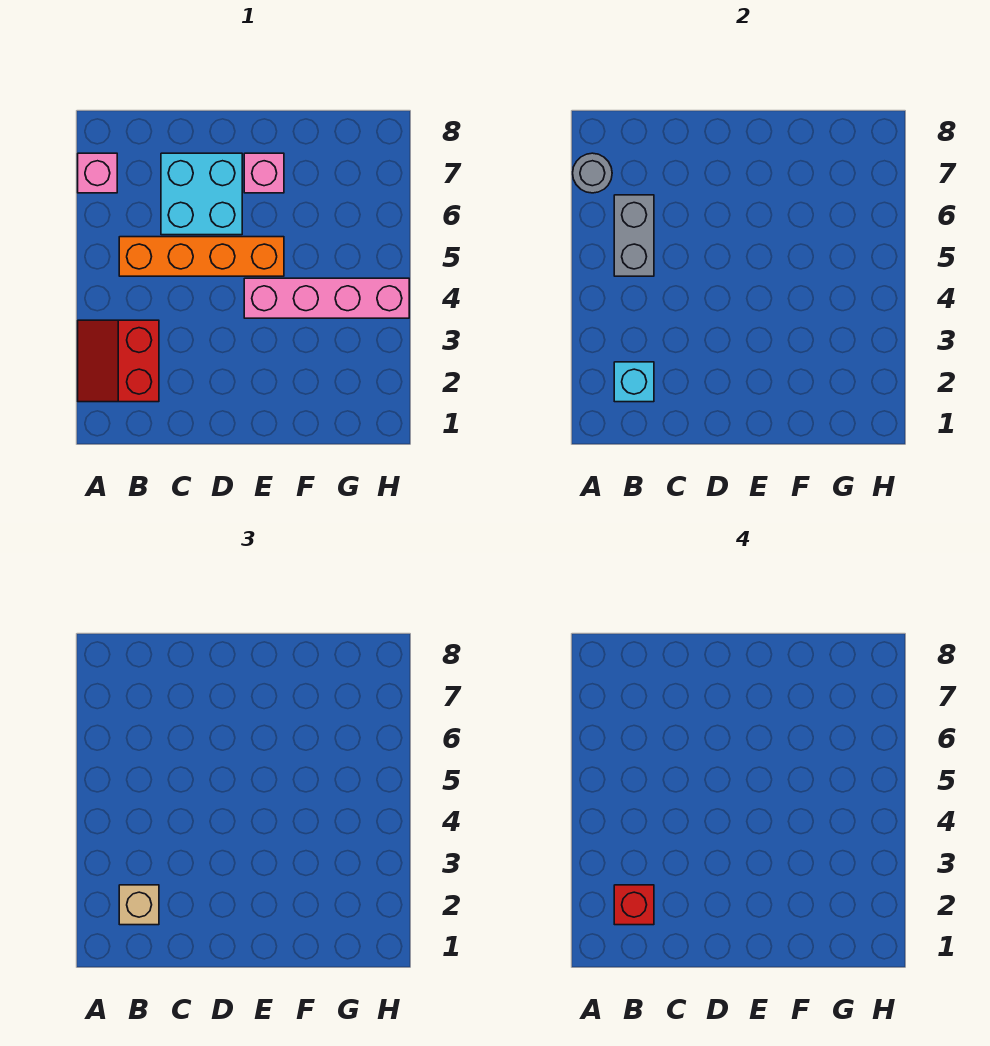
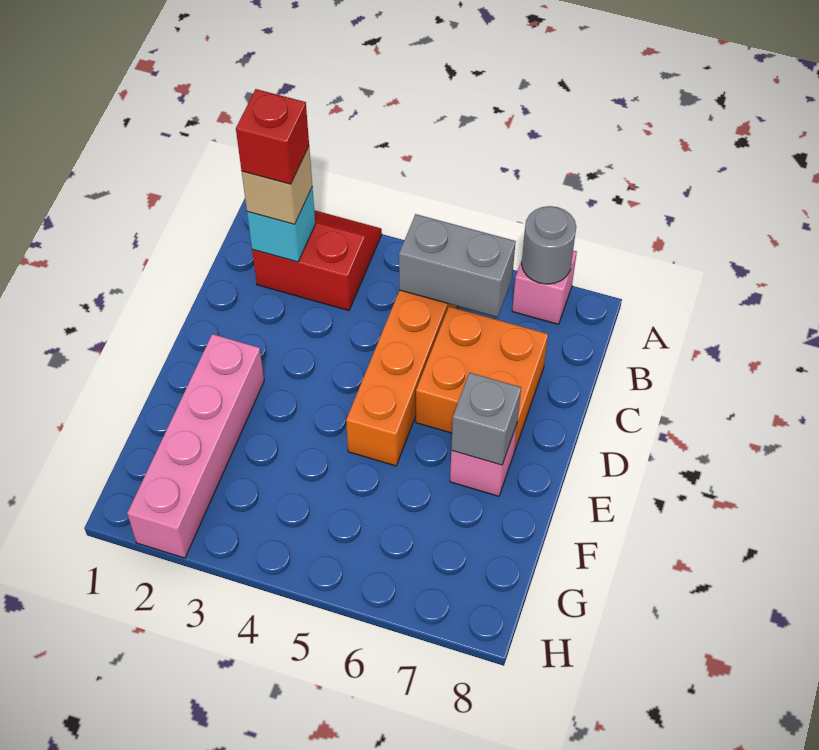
cyan 2x2 brick [161,153,242,235] -> orange 2x2 brick [416,307,548,451]
pink 1x4 brick [244,278,409,318] -> pink 1x4 brick moved to [127,334,264,558]
none -> grey 1x1 brick [451,373,521,465]

